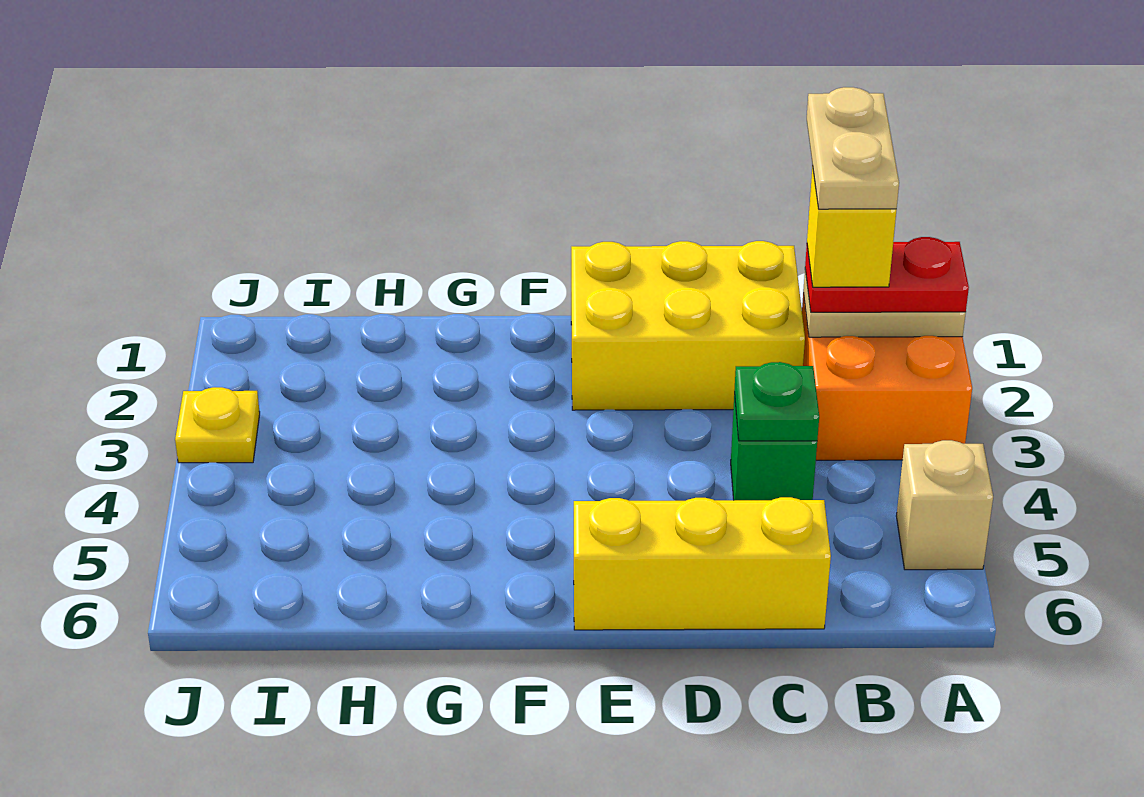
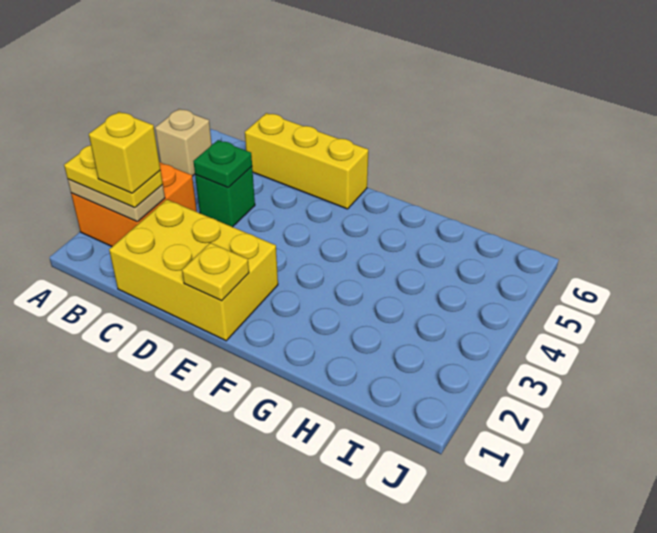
red 1x2 plate [805,237,969,312] -> yellow 1x2 plate [64,145,163,208]
tan 1x2 plate [807,87,899,209] -> none
yellow 1x1 plate [175,387,260,463] -> yellow 1x1 plate moved to [182,243,249,301]

